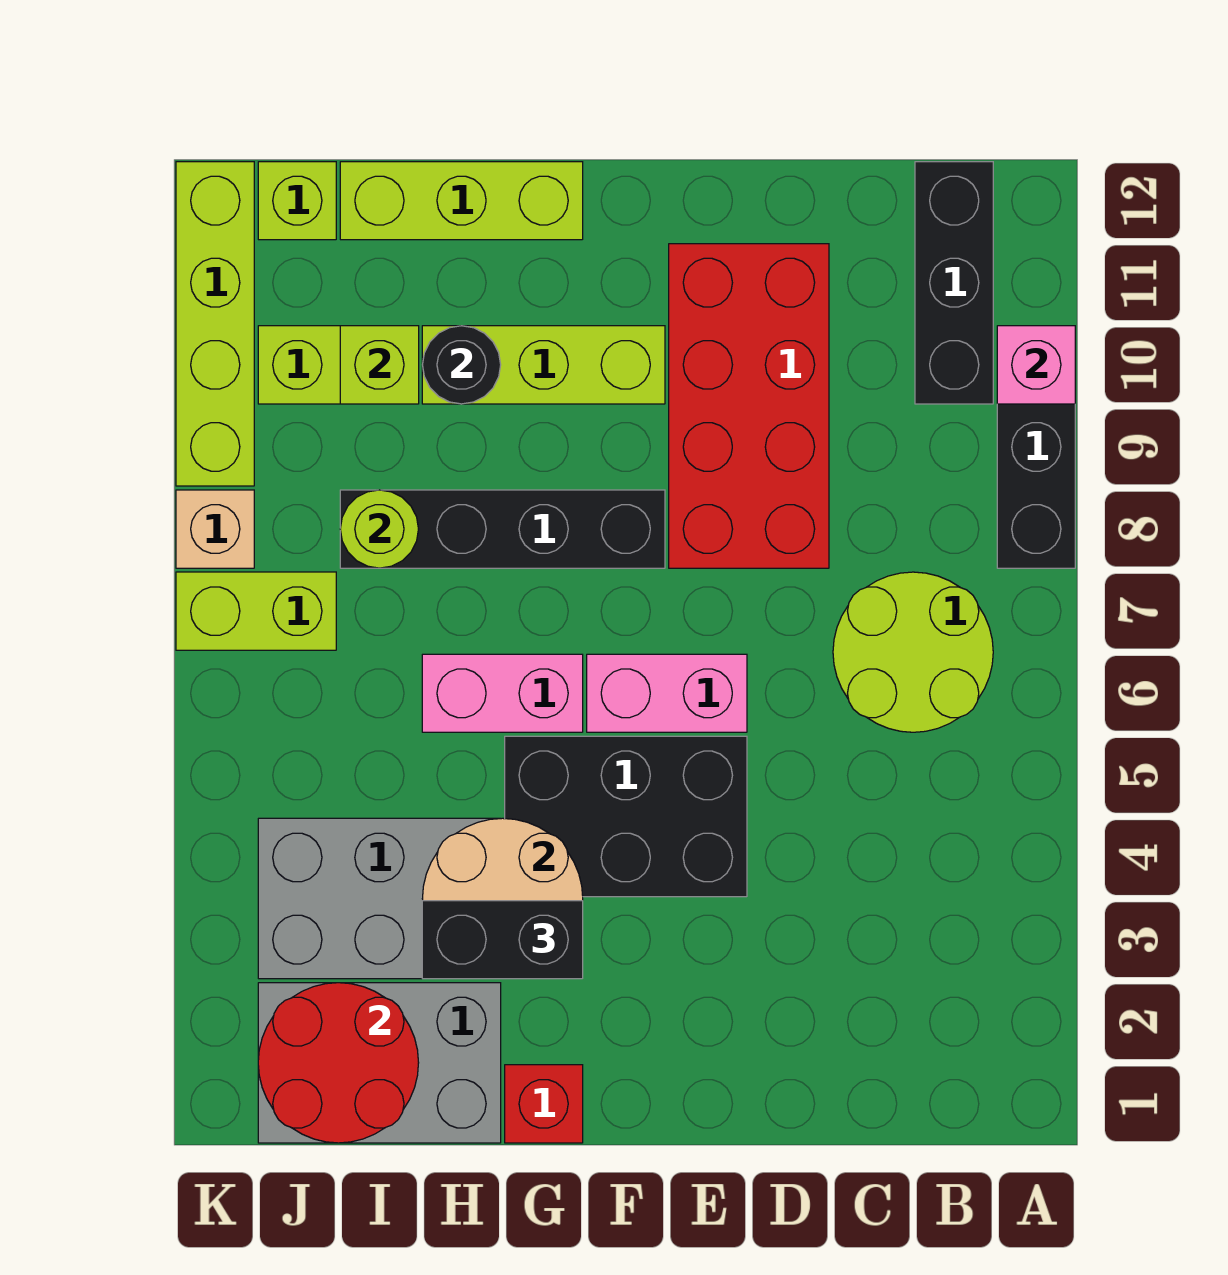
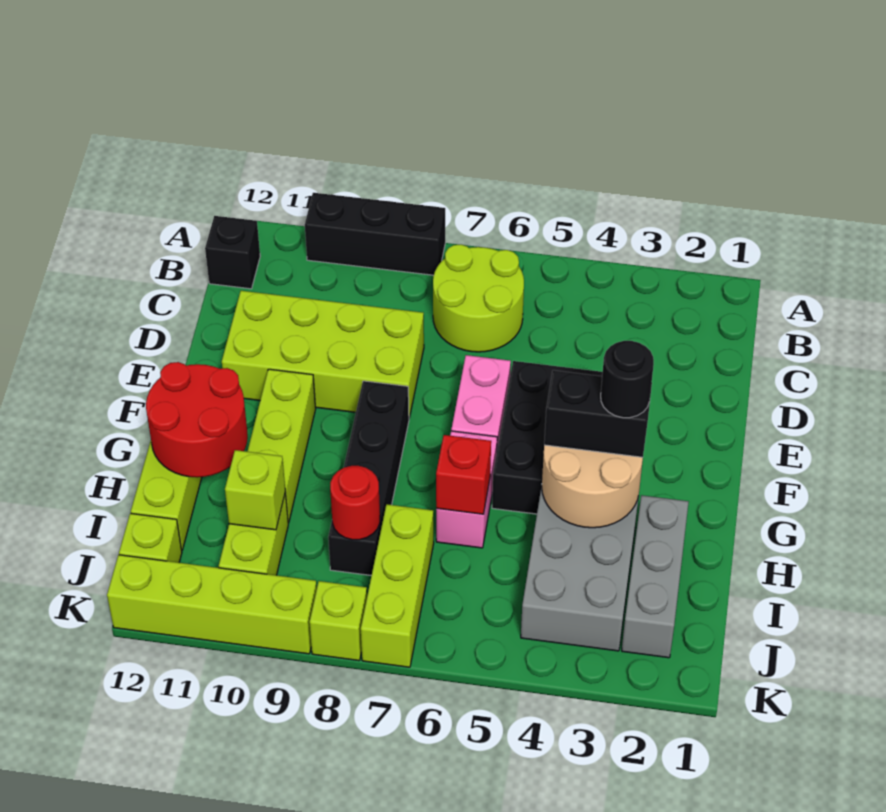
pink 1x1 brick [997,326,1075,404] -> none
black 1x3 brick [915,162,993,404] -> black 1x1 brick [205,216,260,289]
red 2x4 brick [669,244,829,568] -> lime 2x4 brick [222,291,424,418]
red 1x1 brick [505,1065,583,1143] -> red 1x1 brick moved to [436,435,491,514]
black 1x2 brick [422,901,583,979] -> black 1x2 brick turned to [544,370,652,457]
grey 2x3 brick [258,983,501,1143] -> grey 1x3 brick [622,495,689,658]
black 1x1 round brick [422,326,501,404] -> black 1x1 round brick moved to [601,341,654,418]
red 2x2 round brick [258,983,419,1143] -> red 2x2 round brick moved to [146,362,248,477]
lime 1x1 round brick [340,490,418,568] -> red 1x1 round brick [330,466,380,540]
lime 1x2 brick [176,572,336,650] -> lime 1x3 brick [361,504,434,667]
tan 1x1 brick [176,490,254,568] -> lime 1x1 brick [309,581,367,661]

